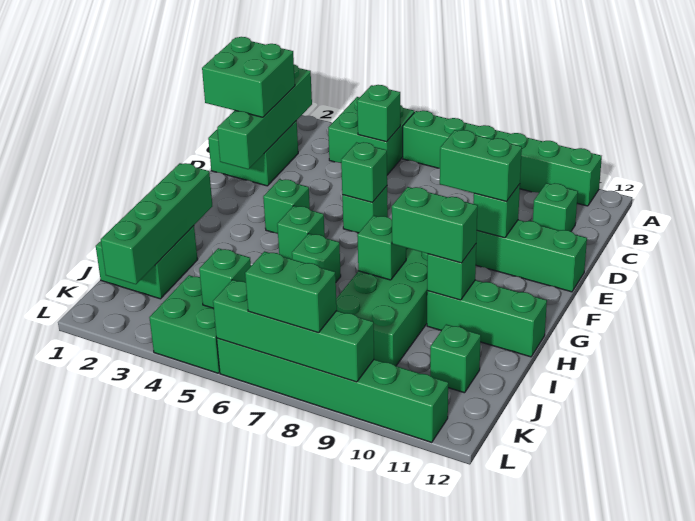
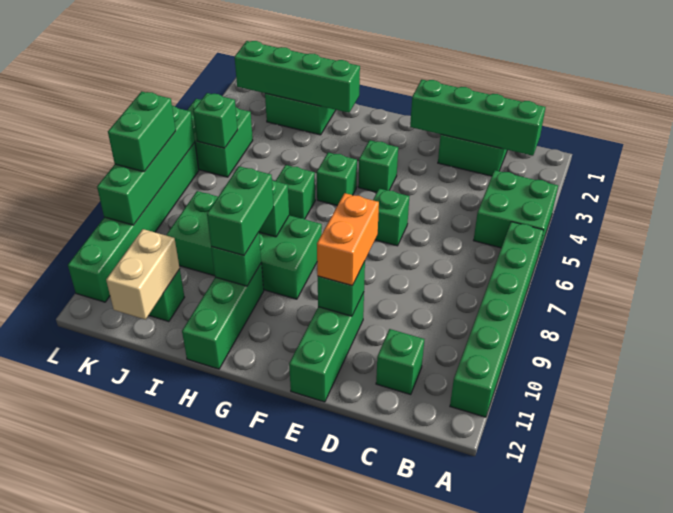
green 1x1 brick [357,85,400,142] -> none
green 2x2 brick [202,37,295,117] -> none
green 1x1 brick [341,142,387,203] -> none
green 1x2 brick [440,130,522,202] -> orange 1x2 brick [317,193,379,286]
none -> tan 1x2 brick [106,229,180,319]

